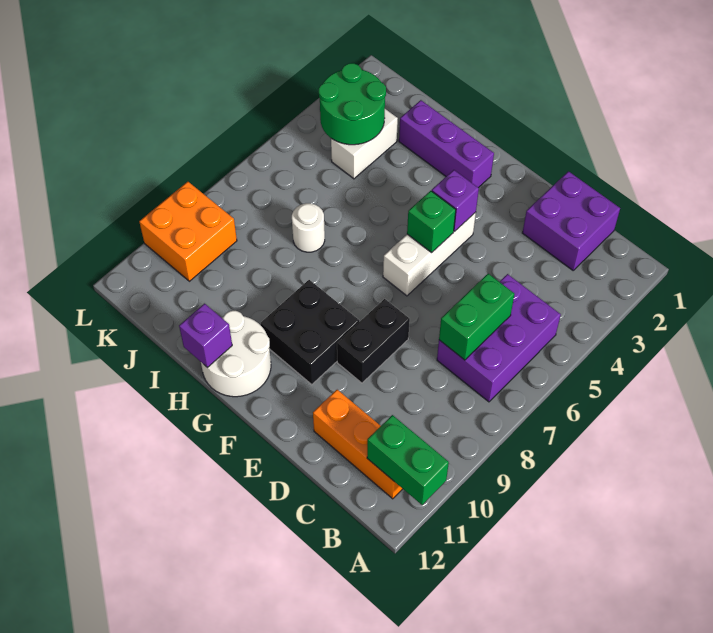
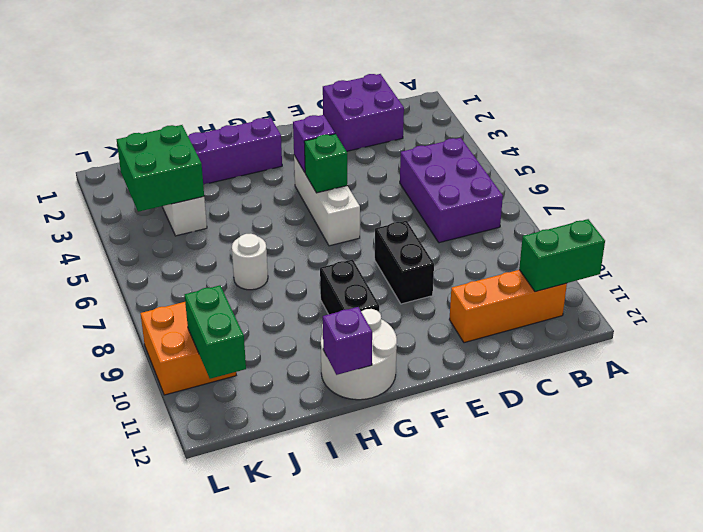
green 1x2 brick [439,274,514,360] -> green 1x2 brick moved to [185,285,246,379]
black 2x2 brick [261,280,359,385] -> black 1x2 brick [320,259,379,314]
green 2x2 round brick [319,63,386,145] -> green 2x2 brick [117,125,204,212]

